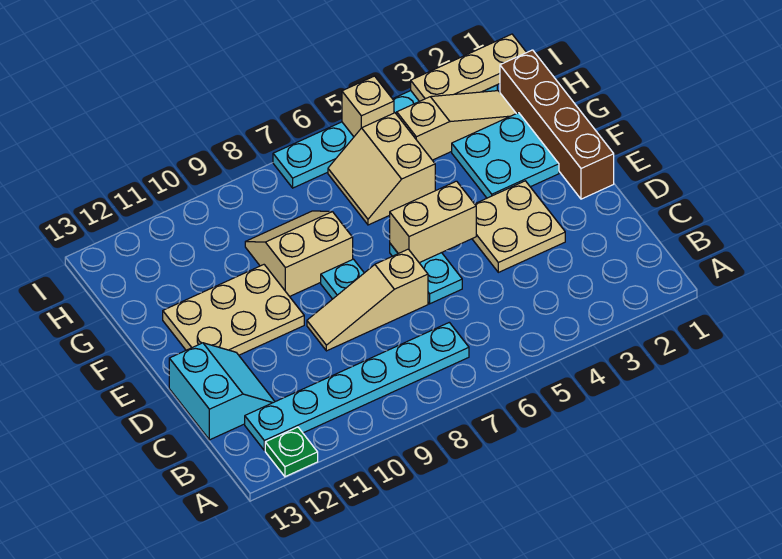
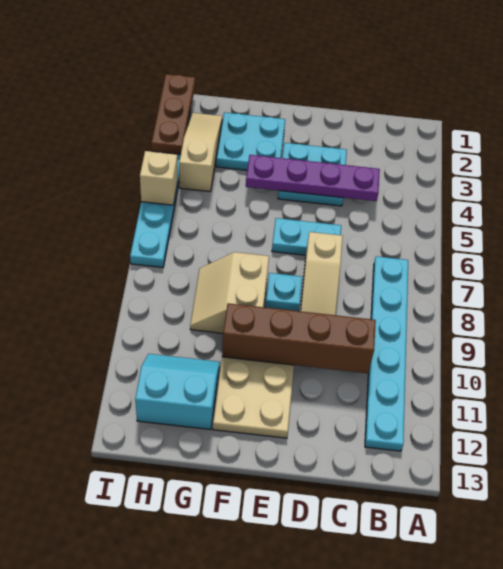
green 1x1 plate [265,427,318,477] -> none
none -> purple 1x4 plate [246,155,380,201]
cyan 2x2 slope [169,343,275,440] -> cyan 2x2 slope moved to [135,354,220,430]
tan 2x2 plate [472,181,565,272] -> cyan 2x2 plate [278,143,347,206]
brown 1x4 brick [500,50,614,199] -> brown 1x4 brick moved to [222,303,376,373]
tan 1x2 brick [390,181,476,263] -> none
tan 2x2 slope [328,113,435,225] -> none
tan 1x3 plate [411,34,527,101] -> brown 1x3 plate [151,74,195,155]

